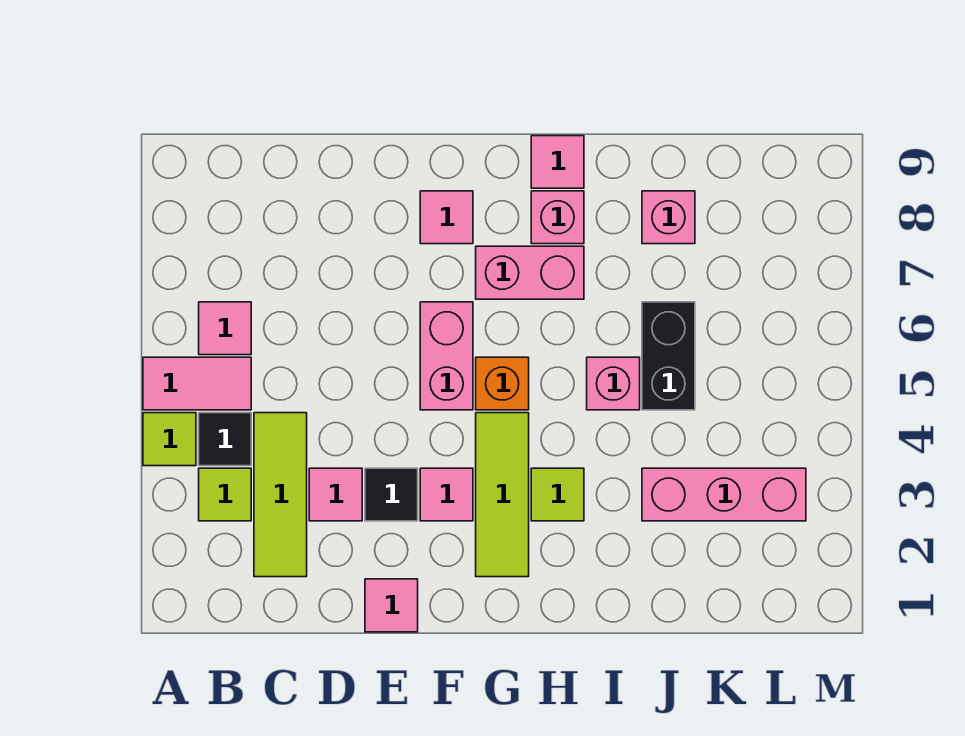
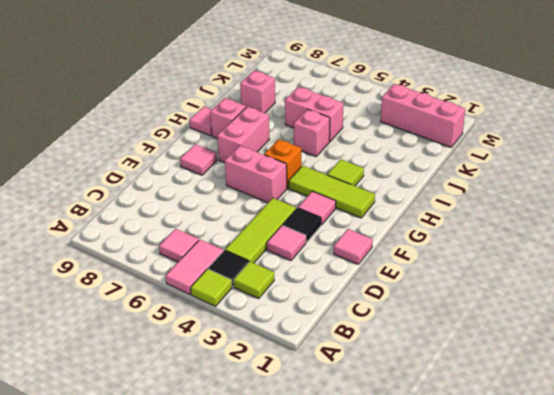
lime 1x3 tile [254,413,307,577] -> lime 1x3 tile turned to [225,198,296,263]
pink 1x3 brick [642,468,806,521] -> pink 1x3 brick turned to [381,84,465,147]
black 1x2 brick [642,302,695,410] -> pink 1x2 brick [285,87,343,142]

